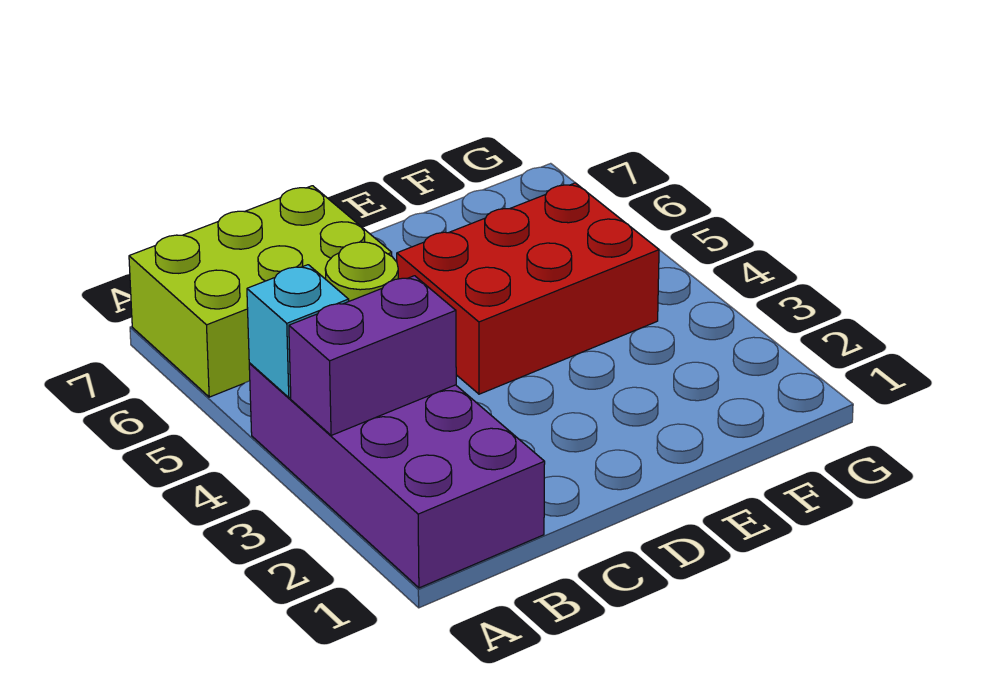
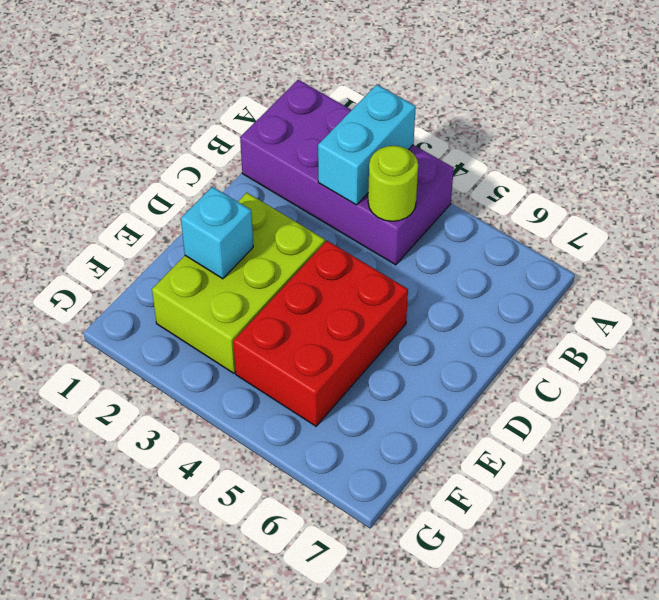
purple 1x2 brick [289,276,456,436] -> cyan 1x2 brick [318,85,416,205]
cyan 1x1 brick [247,265,349,398] -> cyan 1x1 brick moved to [181,187,253,279]
lime 2x3 brick [129,186,392,397] -> lime 2x3 brick moved to [152,193,325,373]

